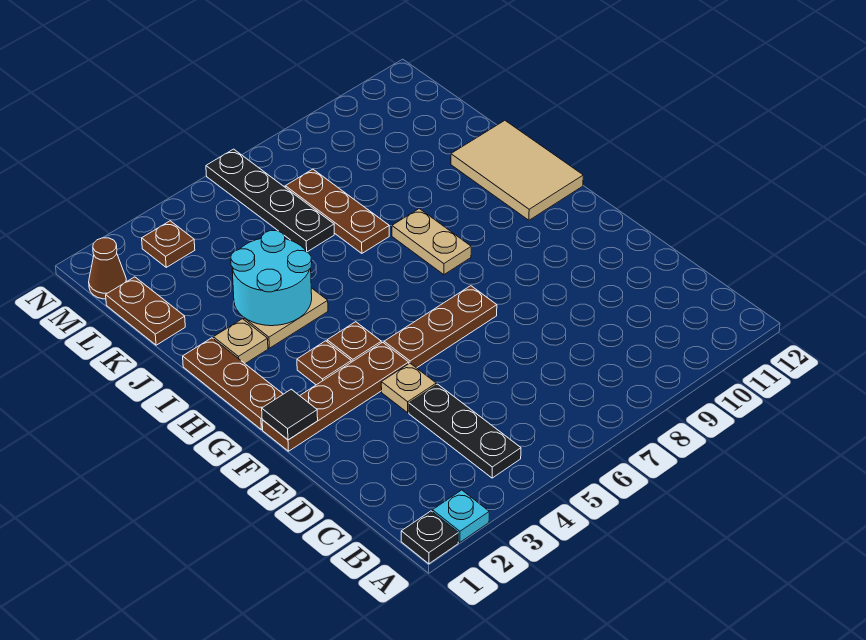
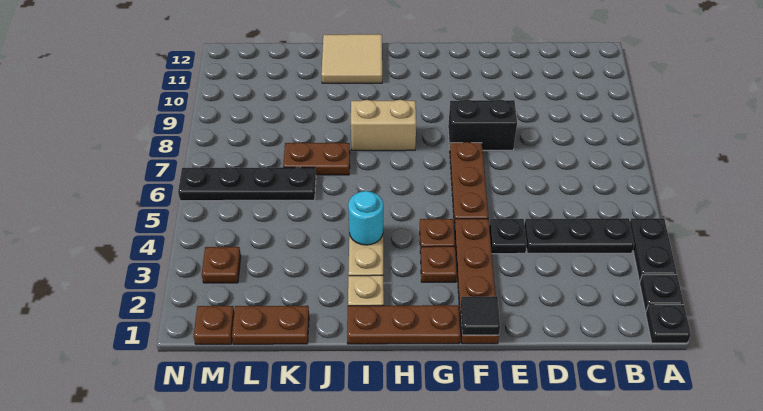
cyan 1x1 plate [433,490,489,542] -> black 1x1 plate [640,275,684,311]
none -> black 1x2 plate [630,218,677,281]
tan 1x1 plate [381,363,436,413] -> black 1x1 plate [489,219,527,254]
none -> black 1x2 brick [448,99,517,150]
tan 1x2 plate [392,209,471,275] -> tan 1x2 brick [351,100,416,151]
tan 2x3 tile [451,121,583,220] -> tan 2x2 tile [321,34,382,83]
cyan 2x2 round brick [231,230,312,326] -> cyan 1x1 round brick [348,191,383,245]
brown 1x3 plate [285,169,389,253] -> brown 1x2 plate [283,142,350,175]
brown 1x1 cone [89,238,127,299] -> brown 1x1 plate [194,306,234,344]

